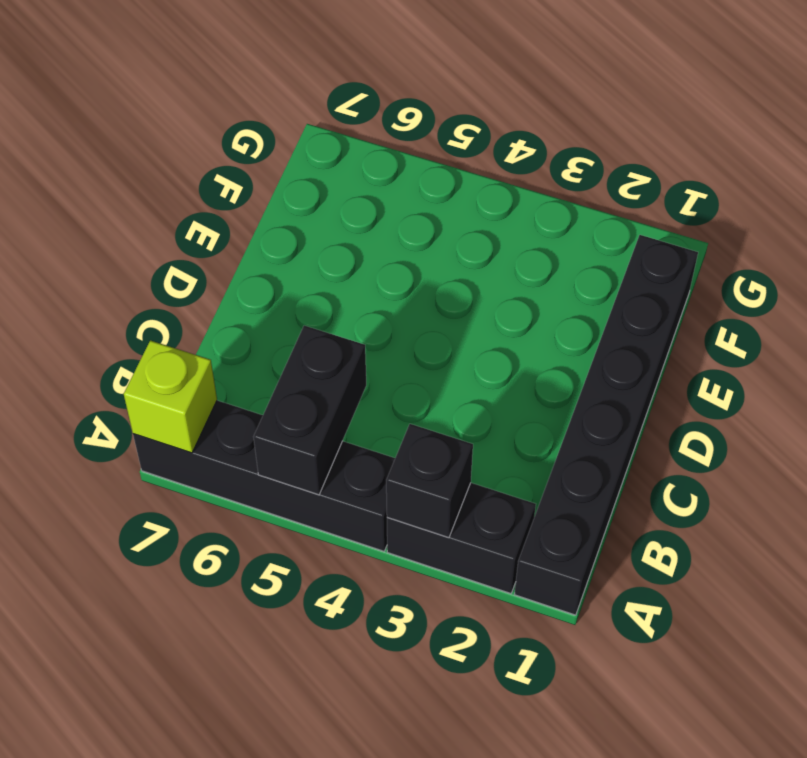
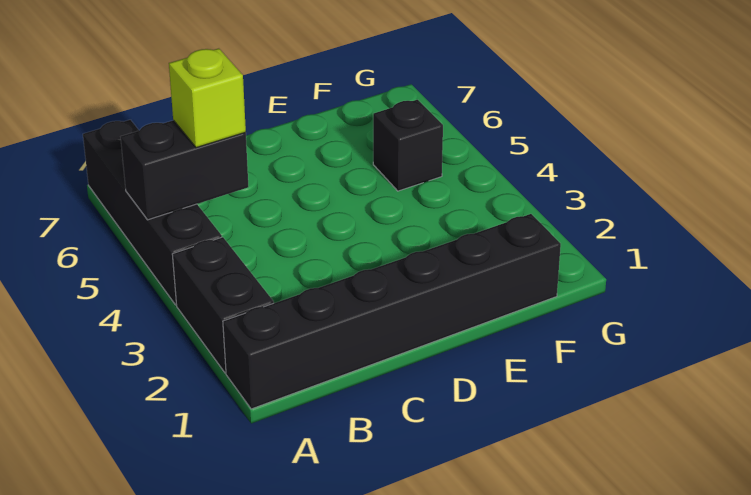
black 1x1 brick [386,424,473,538] -> black 1x1 brick moved to [373,100,443,191]
lime 1x1 brick [124,340,217,453] -> lime 1x1 brick moved to [169,49,246,148]

